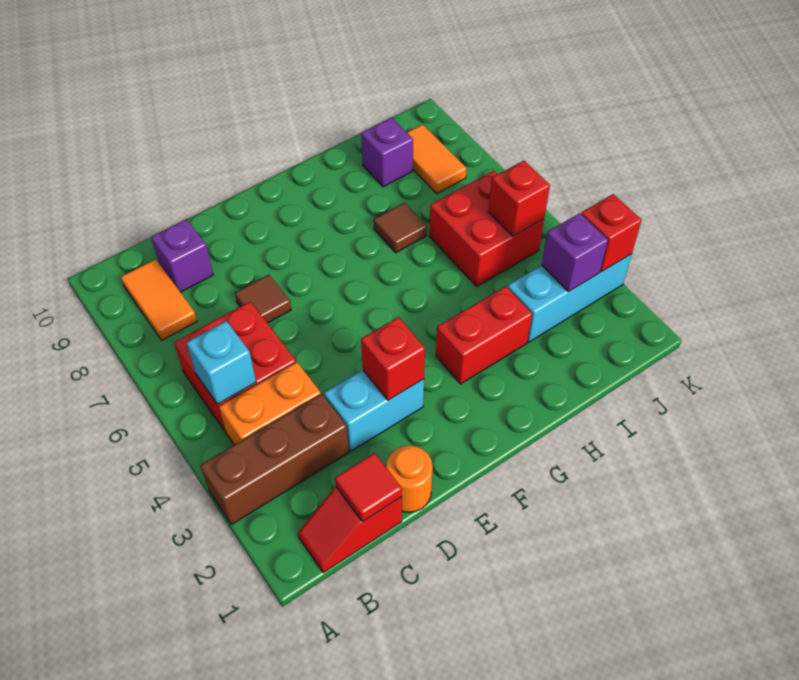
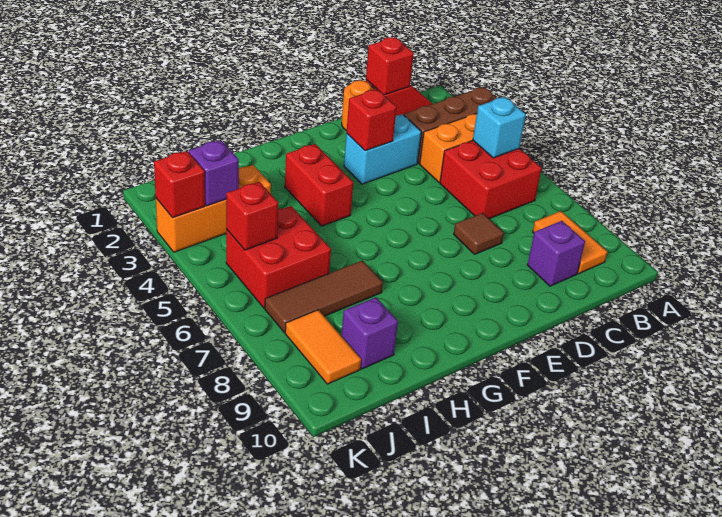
red 1x1 tile [335,453,402,522] -> red 1x1 brick [366,37,414,95]
red 1x2 brick [436,286,532,384] -> red 1x2 brick turned to [285,144,353,226]
brown 1x1 tile [374,203,427,253] -> brown 1x3 tile [265,260,383,333]
cyan 1x3 brick [507,254,632,342] -> orange 1x3 brick [156,165,271,252]

